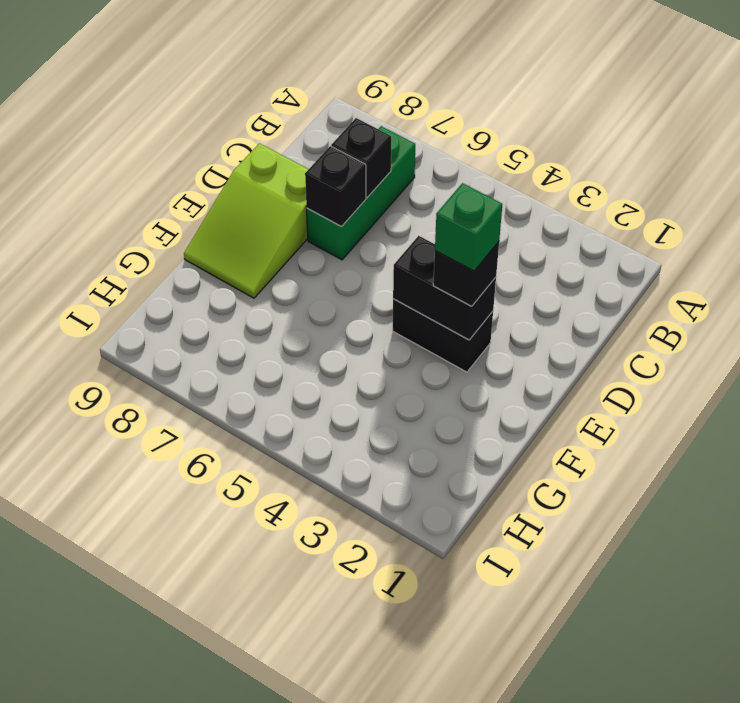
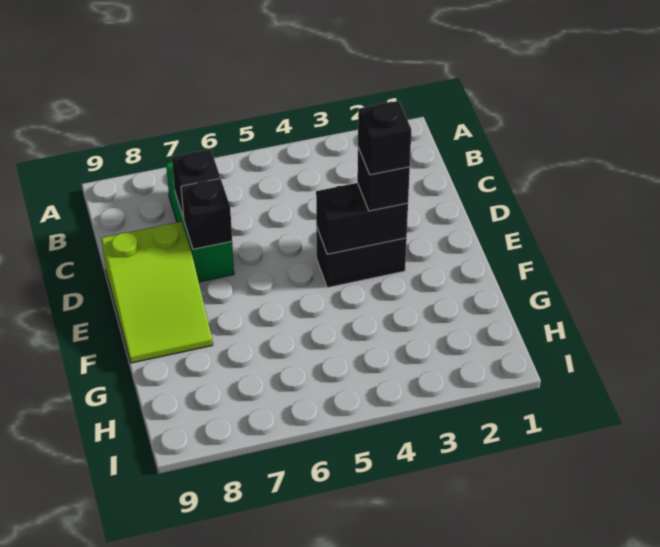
green 1x1 brick [435,183,502,271] -> black 1x1 brick [358,101,411,175]

